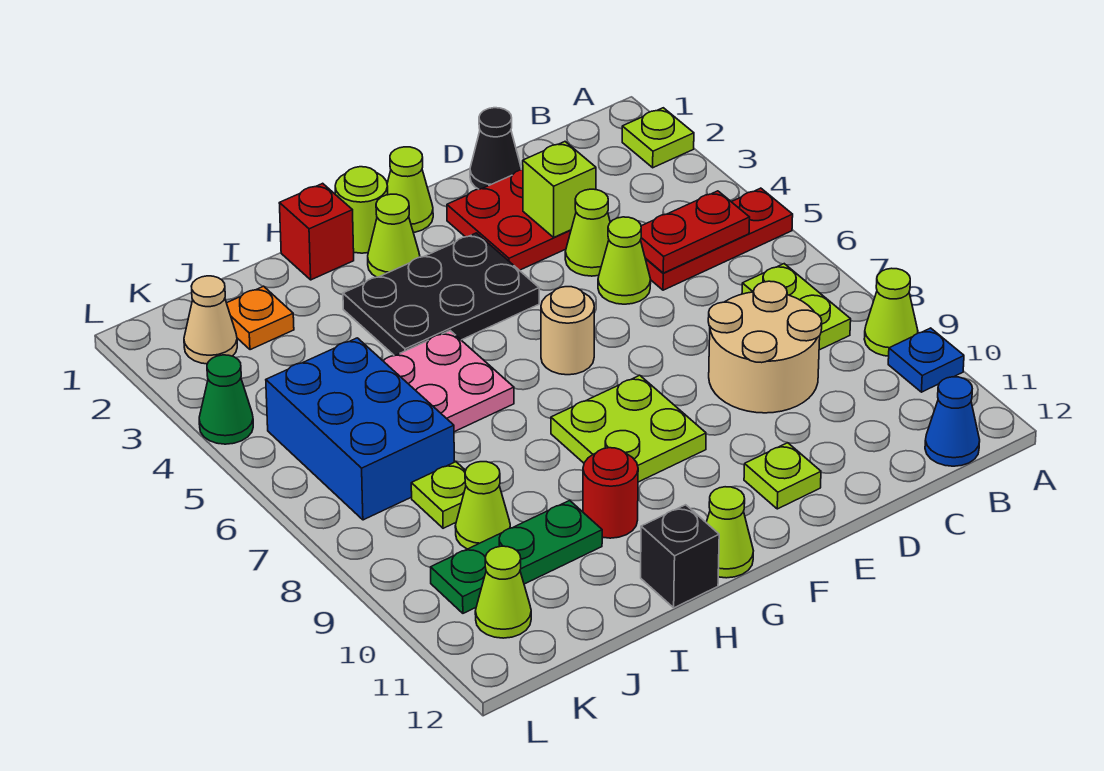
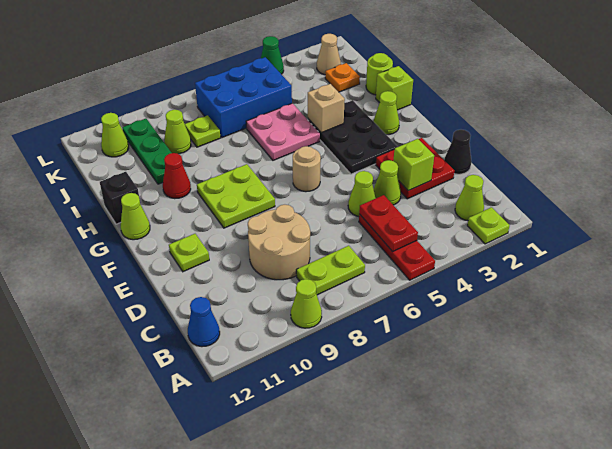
blue 1x1 plate [888,328,964,392] -> none
lime 1x1 cone [387,147,433,233] -> lime 1x1 cone moved to [455,175,484,221]
lime 1x1 round brick [335,167,388,253] -> lime 1x1 round brick moved to [366,53,393,95]
red 1x1 brick [279,183,354,280] -> lime 1x1 brick [376,66,413,110]
none -> tan 1x1 brick [308,84,345,133]
red 1x1 round brick [583,448,638,538] -> red 1x1 cone [163,153,191,199]

